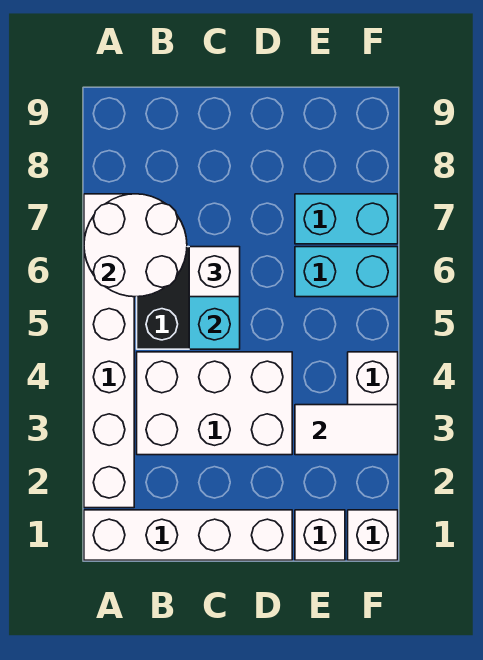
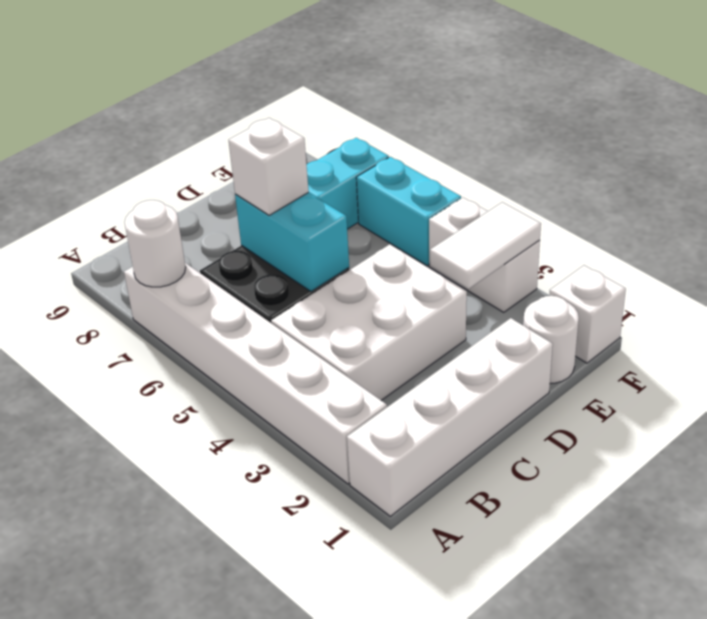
white 2x2 round brick [84,194,187,297] -> white 1x1 round brick [124,200,186,287]
white 1x1 brick [295,510,345,560] -> white 1x1 round brick [523,296,579,383]
cyan 1x2 brick [295,247,398,297] -> cyan 1x2 brick turned to [356,157,461,266]

